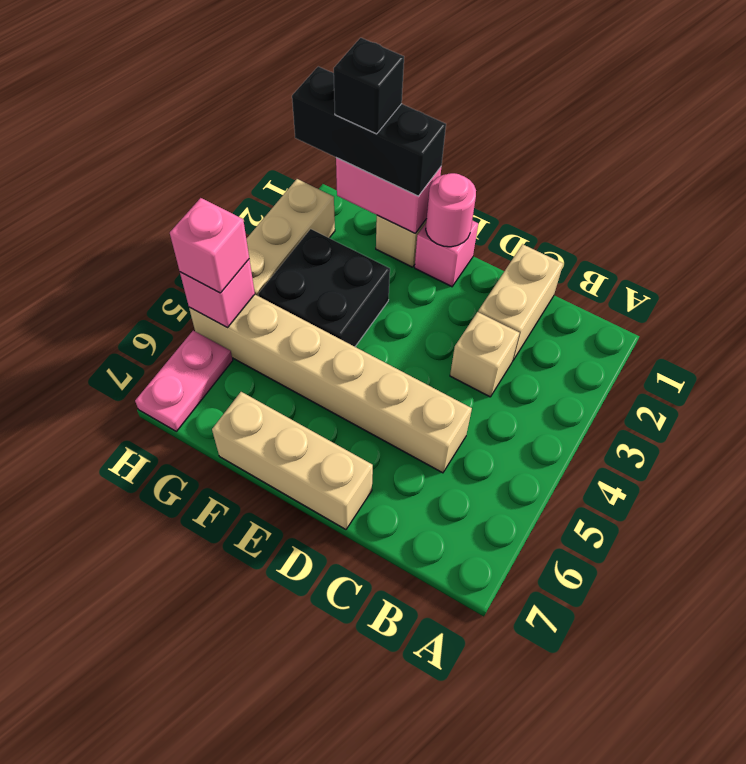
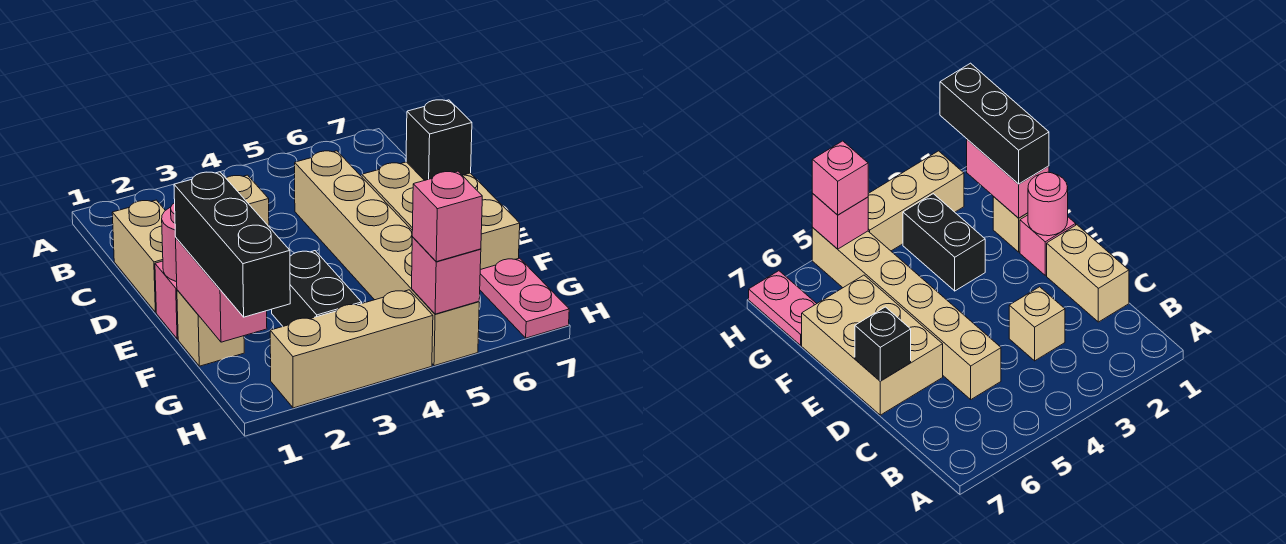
tan 1x2 brick [478,244,563,361] -> tan 1x2 brick turned to [112,200,165,312]
tan 1x3 brick [212,392,373,529] -> tan 2x3 brick [362,162,520,270]
black 2x2 brick [258,229,390,347] -> black 1x2 brick [272,251,362,326]
black 1x1 brick [334,38,404,134] -> black 1x1 brick moved to [406,100,472,180]
pink 1x2 plate [135,331,233,431] -> pink 1x2 plate turned to [480,258,569,338]

